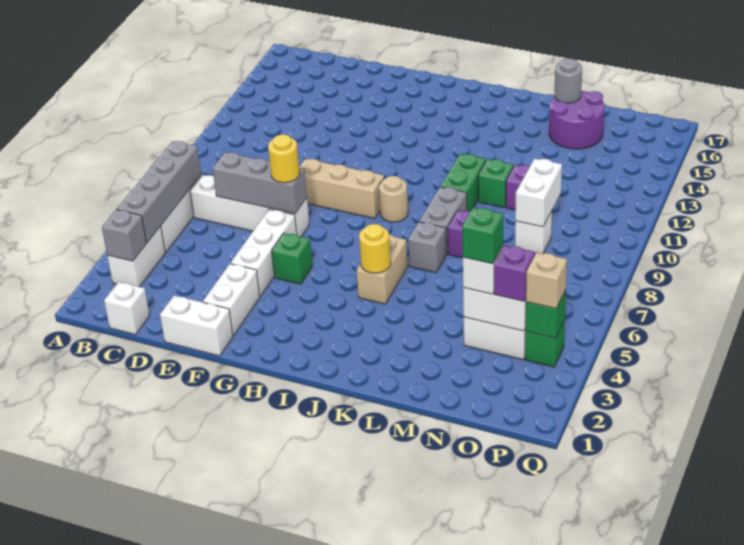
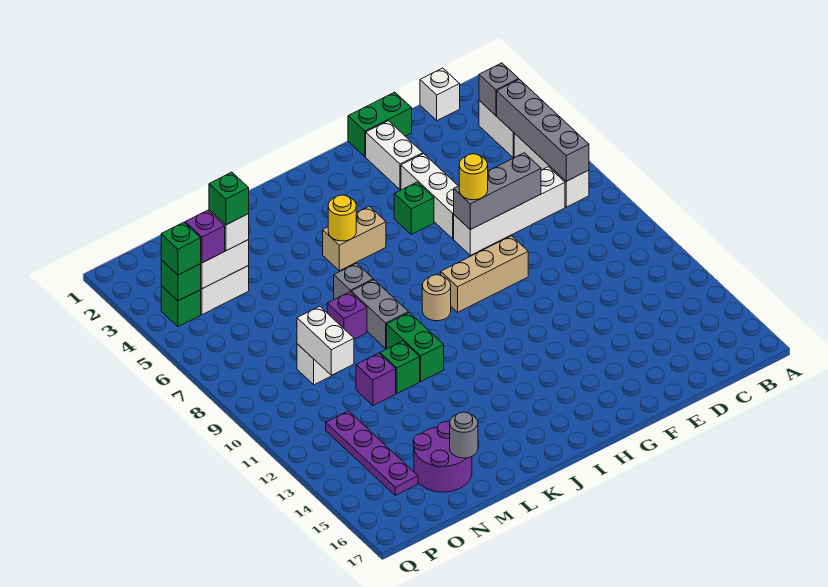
white 1x2 brick [160,295,233,356] -> green 1x2 brick [348,92,412,157]
tan 1x2 brick [357,235,408,304] -> tan 1x2 brick turned to [323,206,386,271]
none -> purple 1x4 plate [326,411,418,495]
tan 1x1 brick [526,252,567,309] -> green 1x1 brick [161,222,201,275]

